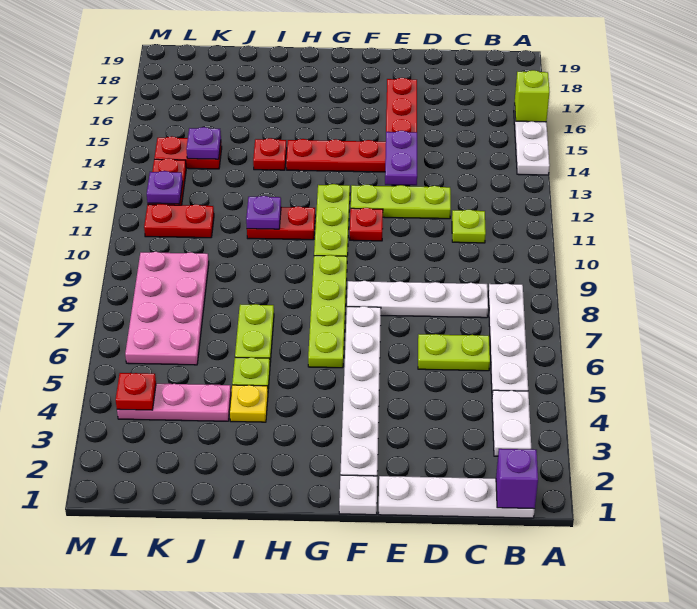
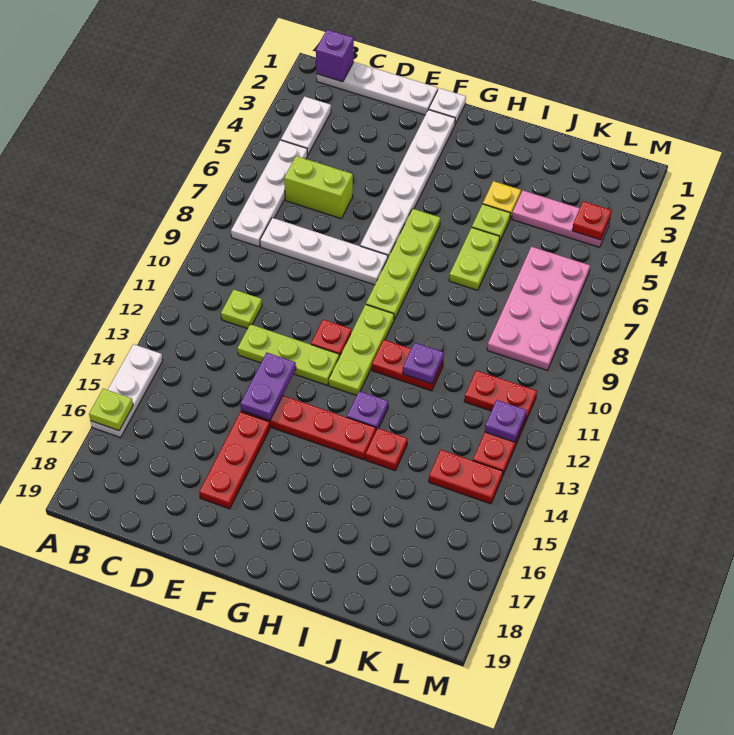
lime 1x1 brick [515,70,549,122] -> lime 1x1 plate [89,389,133,431]
lime 1x2 plate [418,334,490,371] -> lime 1x2 brick [284,156,353,219]
purple 1x1 plate [186,127,221,159] -> purple 1x1 plate moved to [347,391,388,430]

